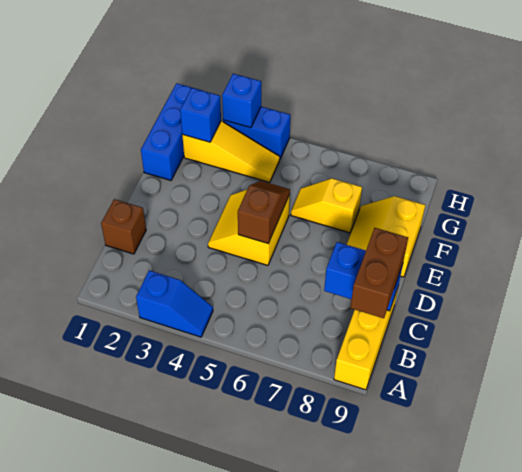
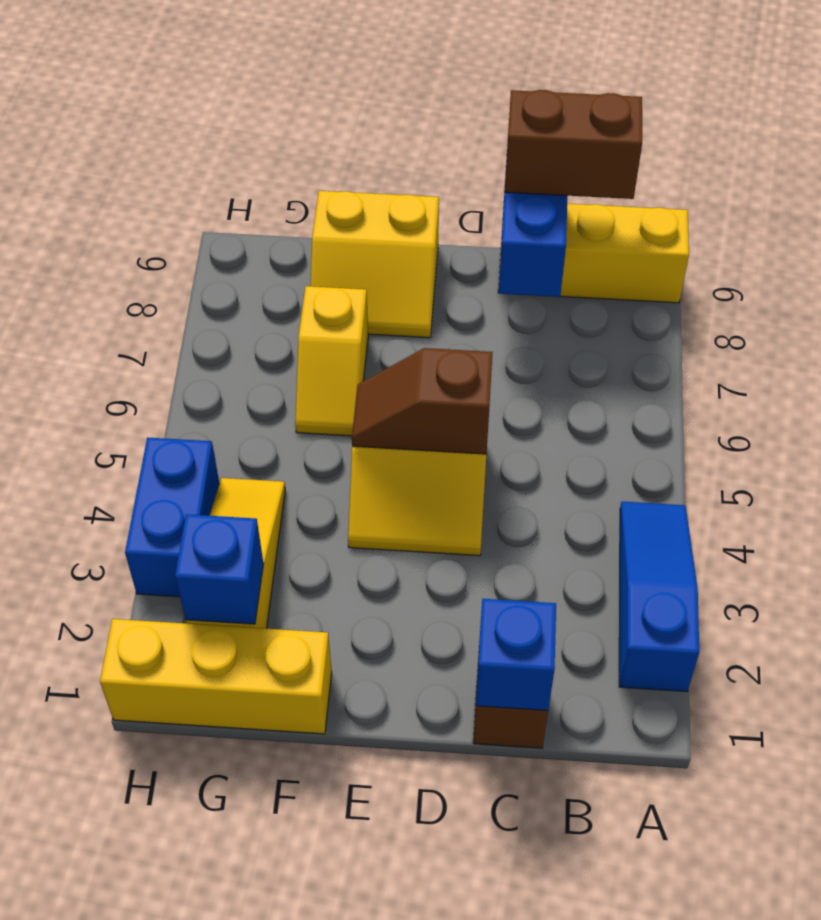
blue 1x2 slope [136,270,213,337] -> blue 1x3 slope [619,502,699,692]
blue 1x3 brick [141,83,202,180] -> yellow 1x3 brick [100,619,332,734]
blue 1x1 brick [222,74,261,128] -> blue 1x1 brick moved to [476,599,556,711]

